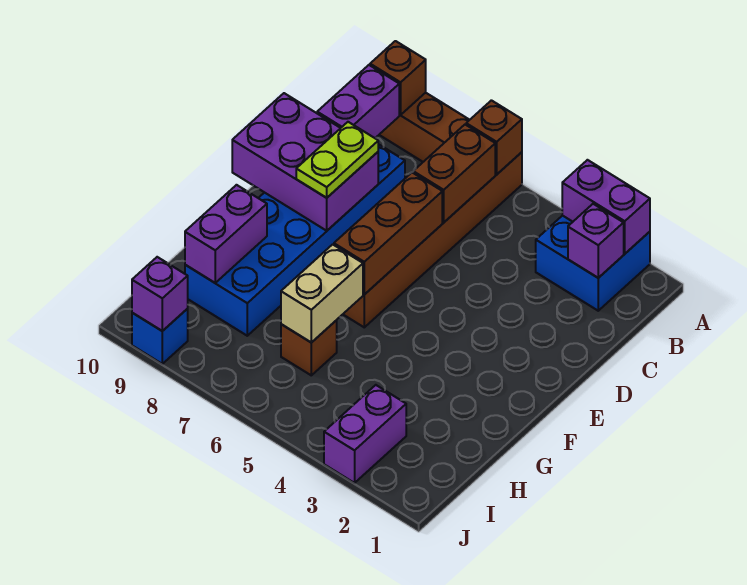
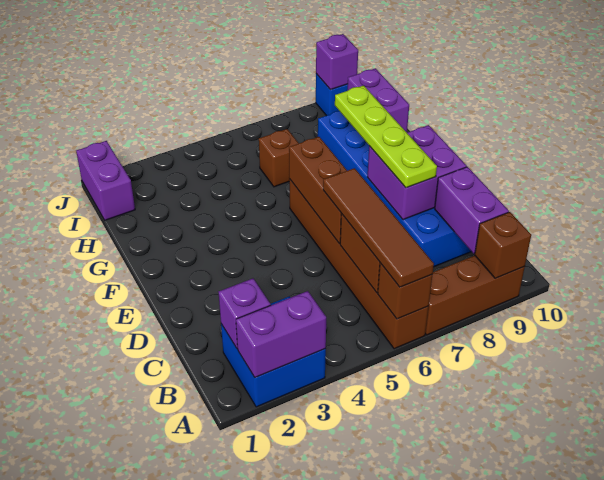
none -> brown 1x4 tile [323,168,434,287]
purple 2x3 brick [232,93,378,231] -> purple 2x2 brick [368,125,467,220]
lime 1x2 plate [296,122,378,198] -> lime 1x4 plate [335,86,437,188]
tan 1x2 brick [281,244,363,343] -> none
purple 1x2 brick [324,385,406,483] -> purple 1x2 brick moved to [76,141,135,220]

